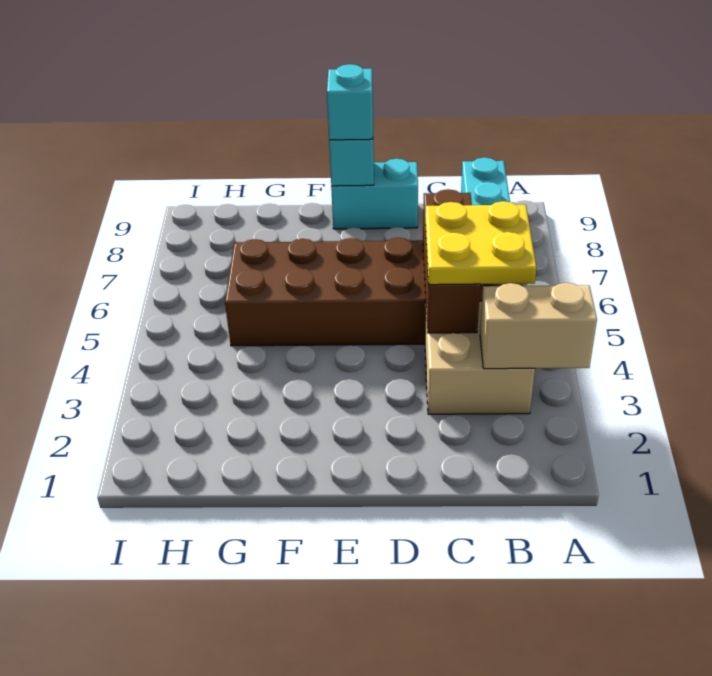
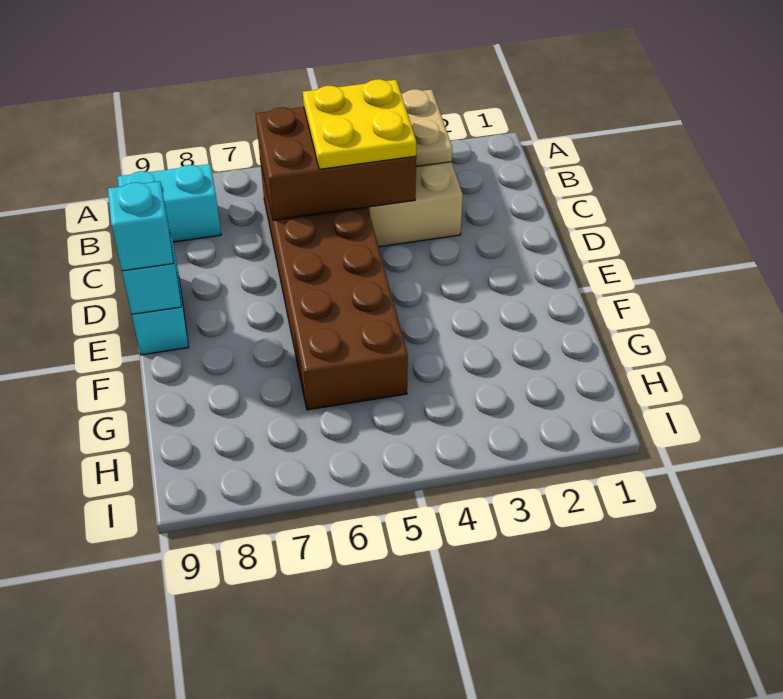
tan 1x2 brick [480,283,597,369] -> tan 1x2 plate [401,89,452,167]
brown 1x3 brick [423,189,480,333] -> brown 2x3 brick [256,107,416,220]

